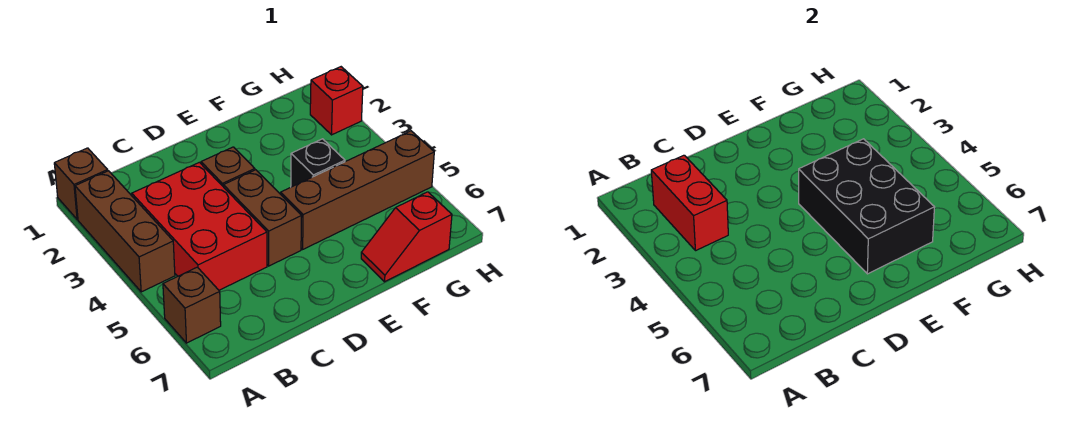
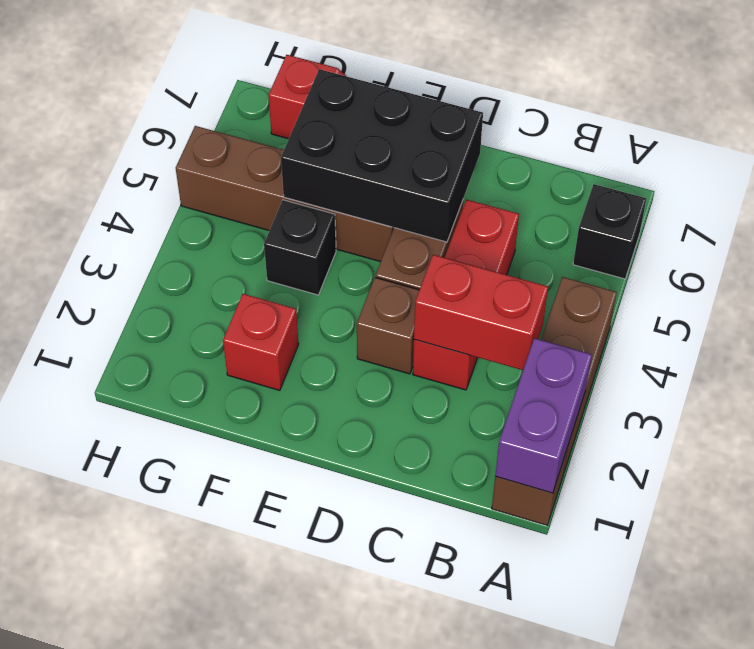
none -> purple 1x2 brick [495,338,592,493]
brown 1x1 brick [163,267,221,343] -> black 1x1 brick [573,184,647,279]
red 1x2 brick [651,155,728,251] -> red 1x2 brick turned to [414,255,548,370]
red 2x3 brick [132,162,267,290] -> red 1x3 brick [413,199,519,390]
black 2x3 brick [799,139,935,274] -> black 2x3 brick turned to [281,69,483,242]
red 1x1 brick [310,67,363,135] -> red 1x1 brick moved to [223,294,299,390]

